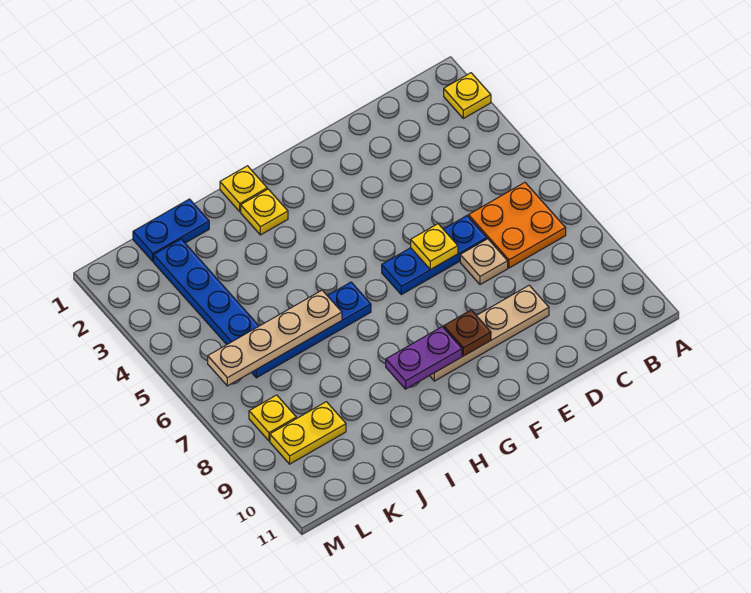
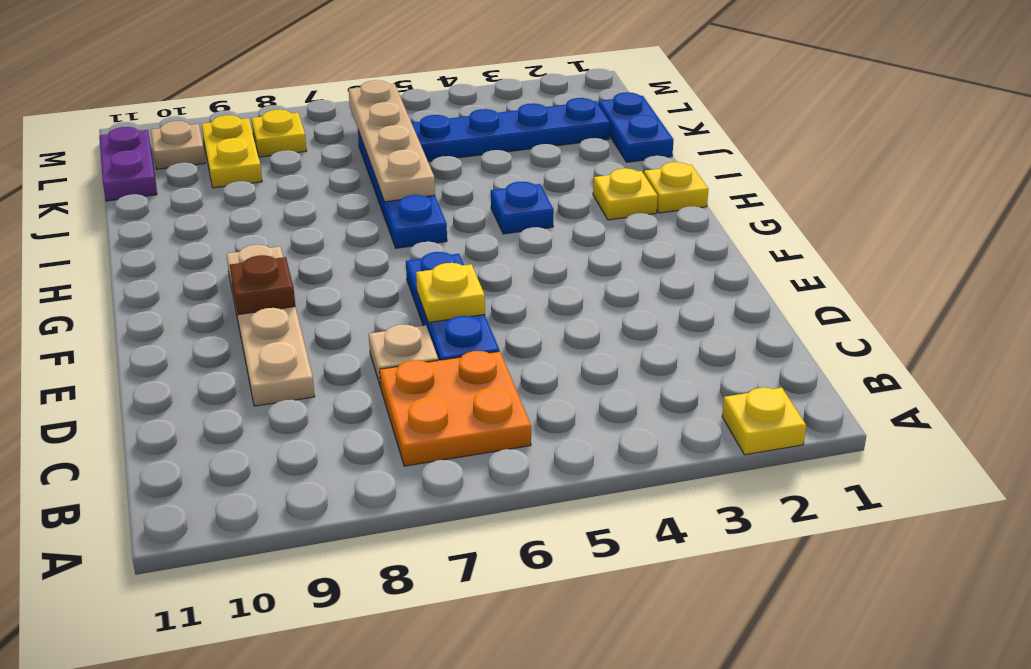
purple 1x2 plate [386,327,462,389] -> purple 1x2 plate moved to [99,127,157,201]
none -> blue 1x1 plate [491,182,554,234]
none -> tan 1x1 plate [151,121,205,169]

